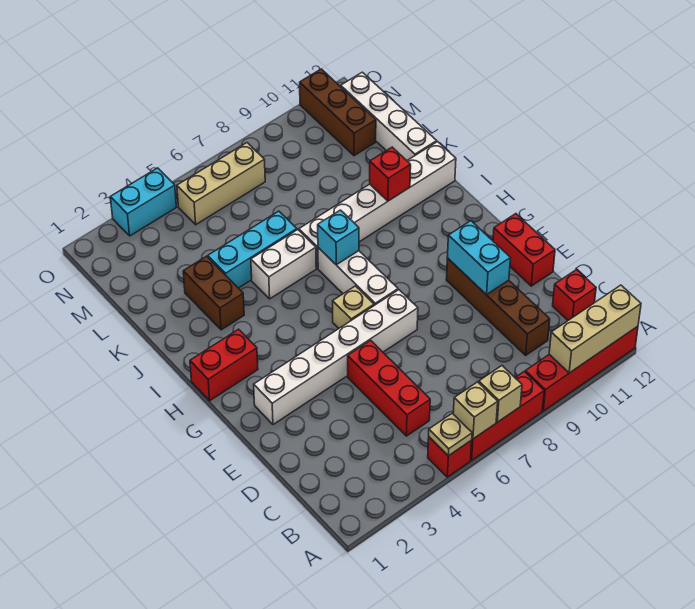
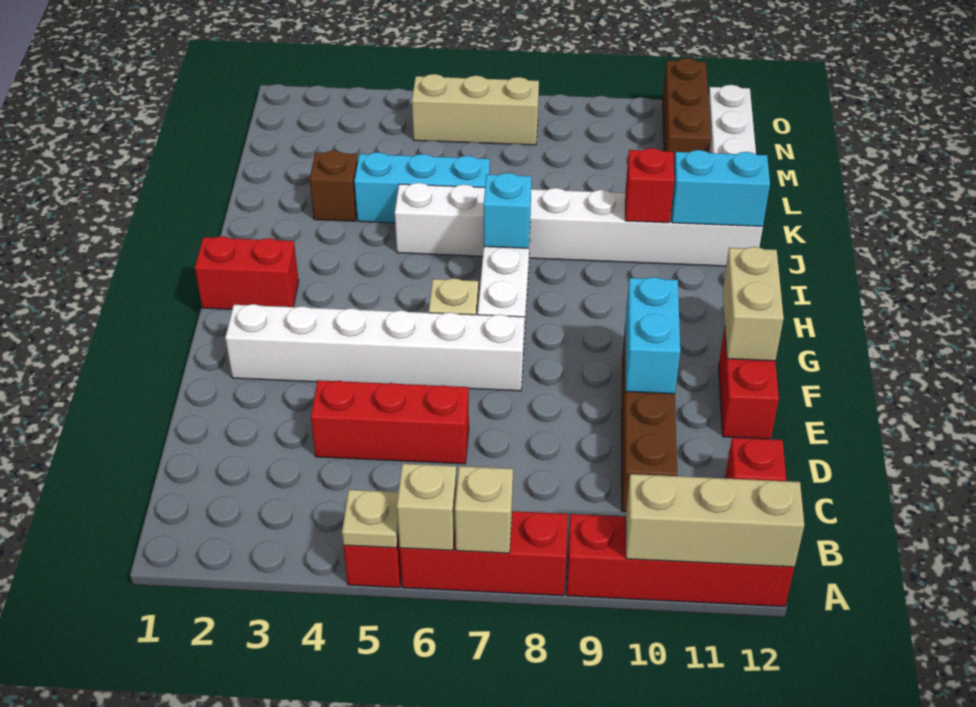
red 1x3 brick [348,340,430,436] -> red 1x3 brick turned to [311,380,469,464]
none -> tan 1x2 brick [723,247,784,361]
brown 1x2 brick [183,256,244,330] -> brown 1x1 brick [310,151,358,221]
cyan 1x2 brick [110,168,176,236] -> cyan 1x2 brick moved to [671,150,770,226]

